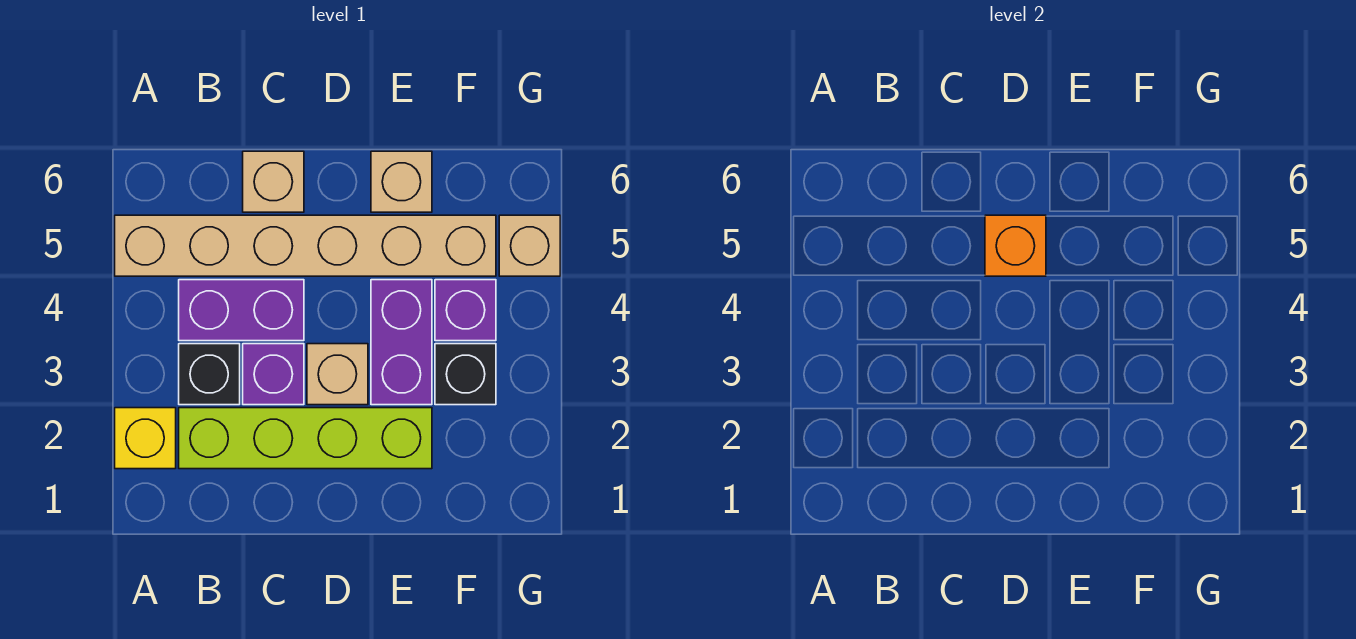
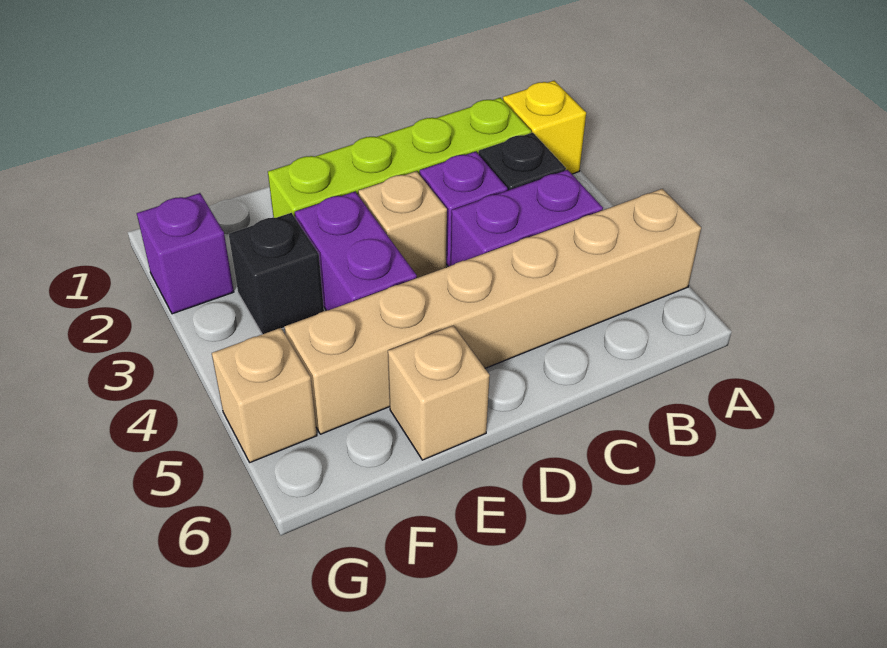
tan 1x1 brick [243,151,304,212] -> none
orange 1x1 brick [985,215,1046,276] -> none
purple 1x1 brick [435,280,496,341] -> purple 1x1 brick moved to [137,193,234,314]

